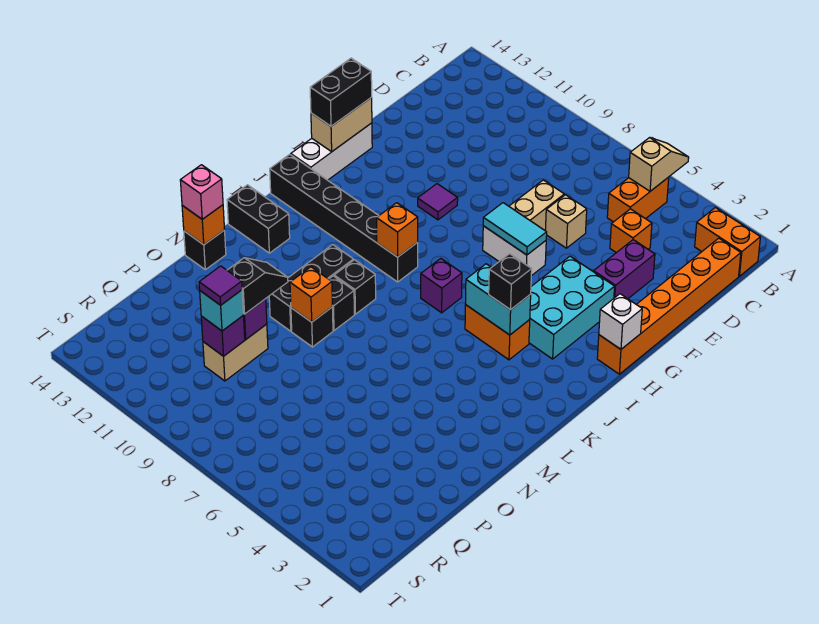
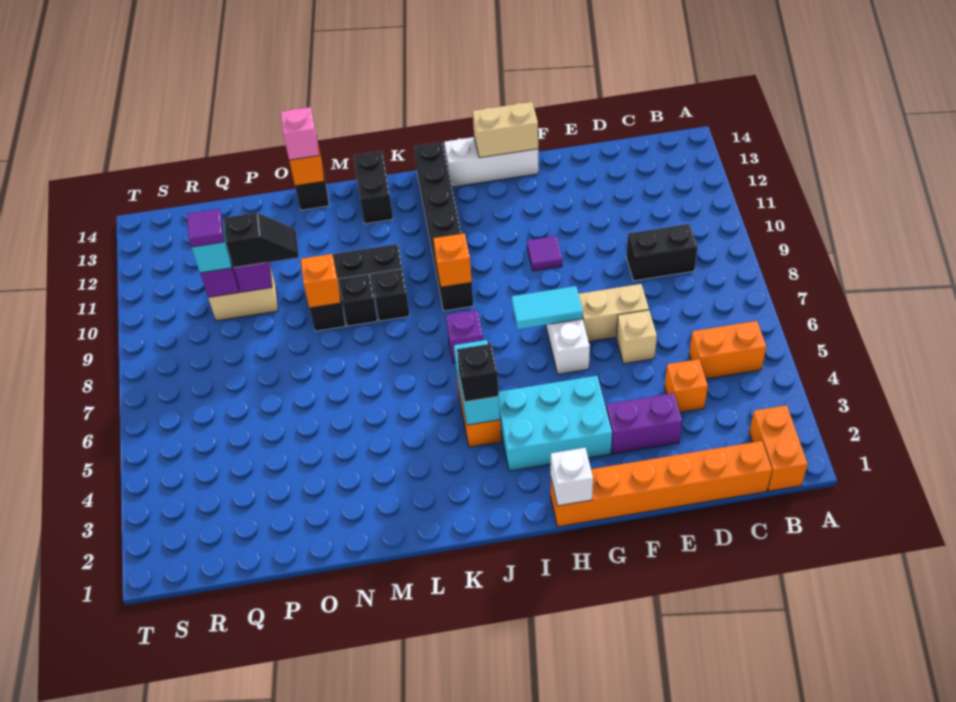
tan 1x2 slope [629,138,689,191] -> none
cyan 1x2 tile [483,203,547,255] -> cyan 1x2 tile turned to [512,286,583,329]
black 1x2 brick [310,58,372,126] -> black 1x2 brick moved to [626,224,698,281]

